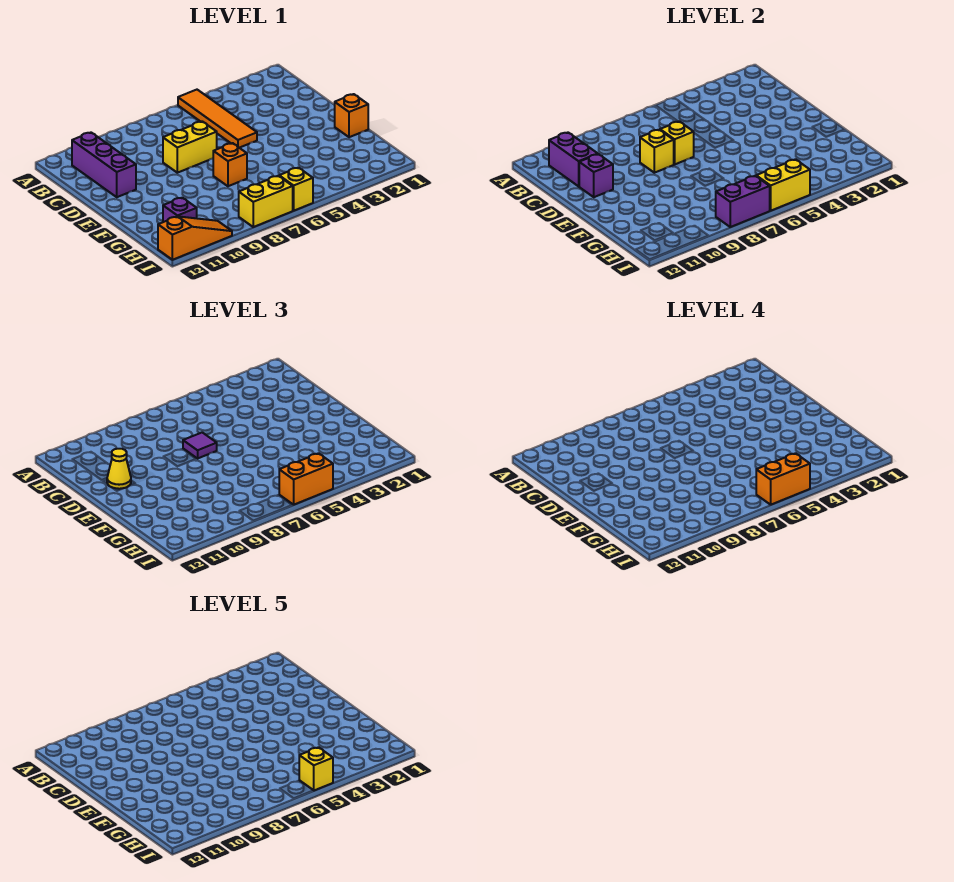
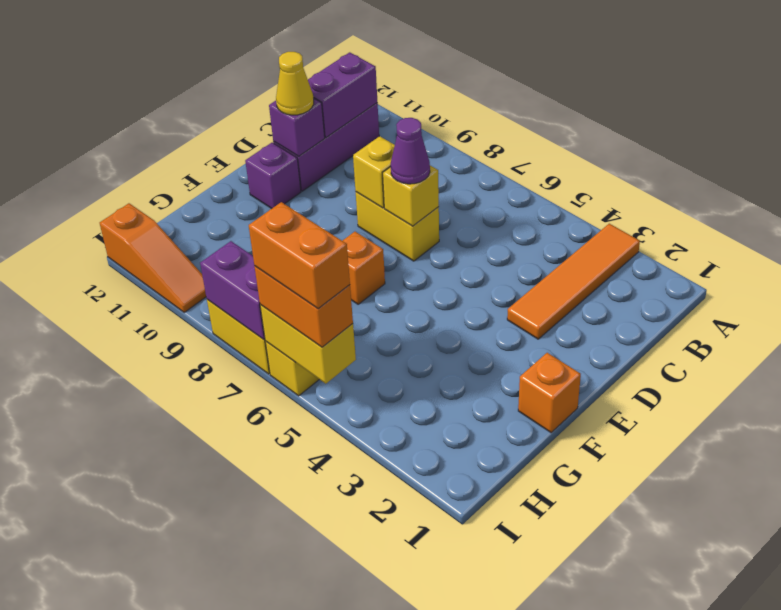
orange 1x4 tile [178,90,257,148] -> orange 1x4 tile moved to [507,224,640,339]
purple 1x1 tile [183,432,217,458] -> purple 1x1 cone [391,118,430,184]
purple 1x1 brick [163,198,197,222] -> purple 1x1 brick moved to [245,143,301,209]
yellow 1x1 brick [299,747,333,790] -> none

